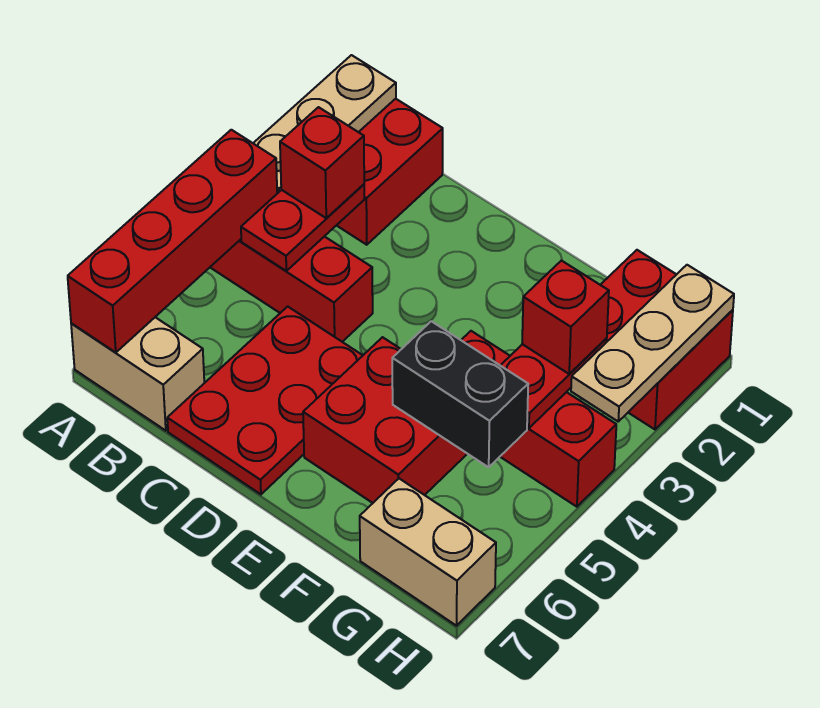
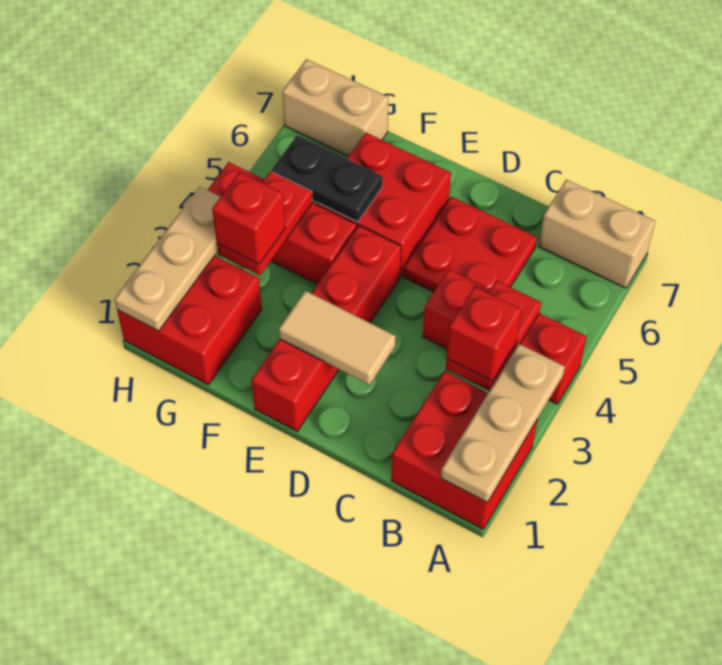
red 1x4 brick [68,130,277,353] -> red 1x4 brick moved to [251,226,401,431]
red 2x3 plate [167,306,363,494] -> red 2x2 plate [404,197,537,292]
none -> tan 1x2 tile [279,291,396,385]
black 1x2 brick [392,321,528,467] -> black 1x2 plate [272,135,382,222]

